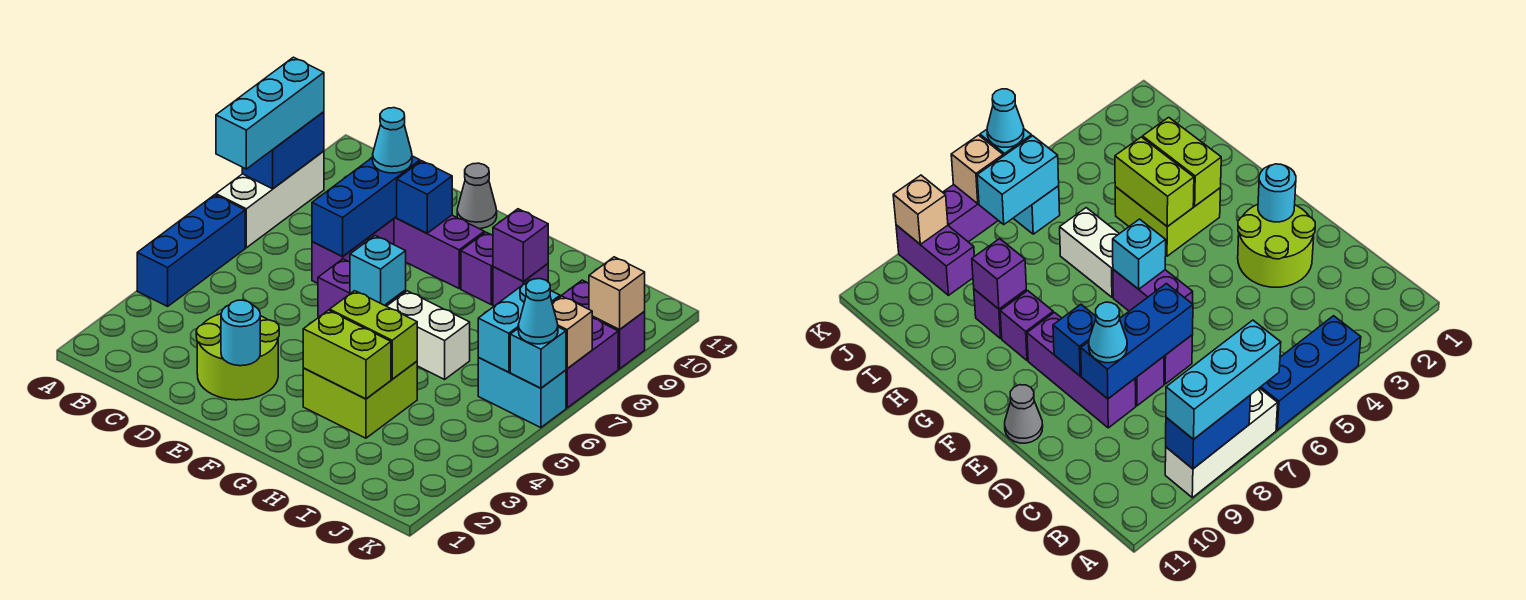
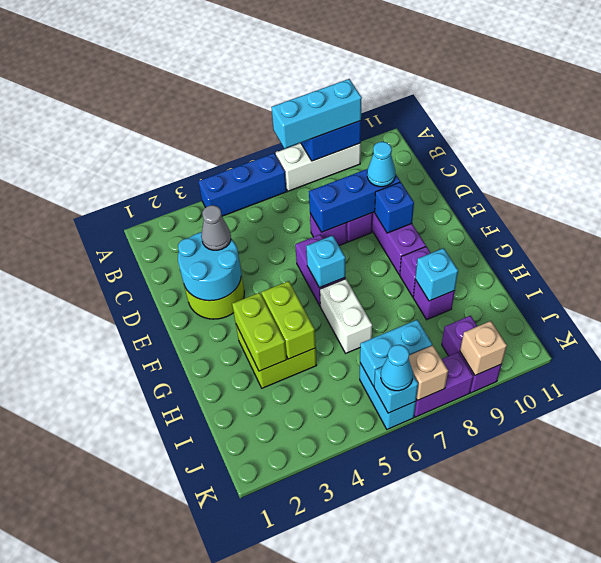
cyan 1x1 round brick [221,300,260,366] -> cyan 2x2 round brick [178,232,241,301]
grey 1x1 cone [457,163,497,229] -> grey 1x1 cone moved to [201,205,231,250]
purple 1x1 brick [493,209,548,282] -> cyan 1x1 brick [415,248,458,301]

